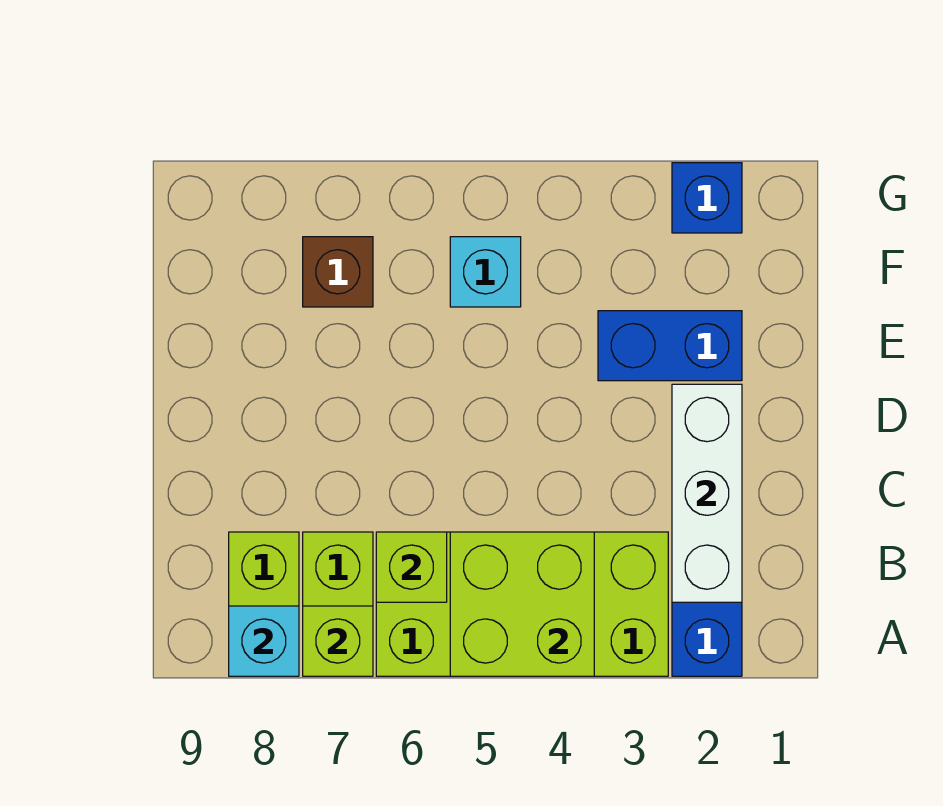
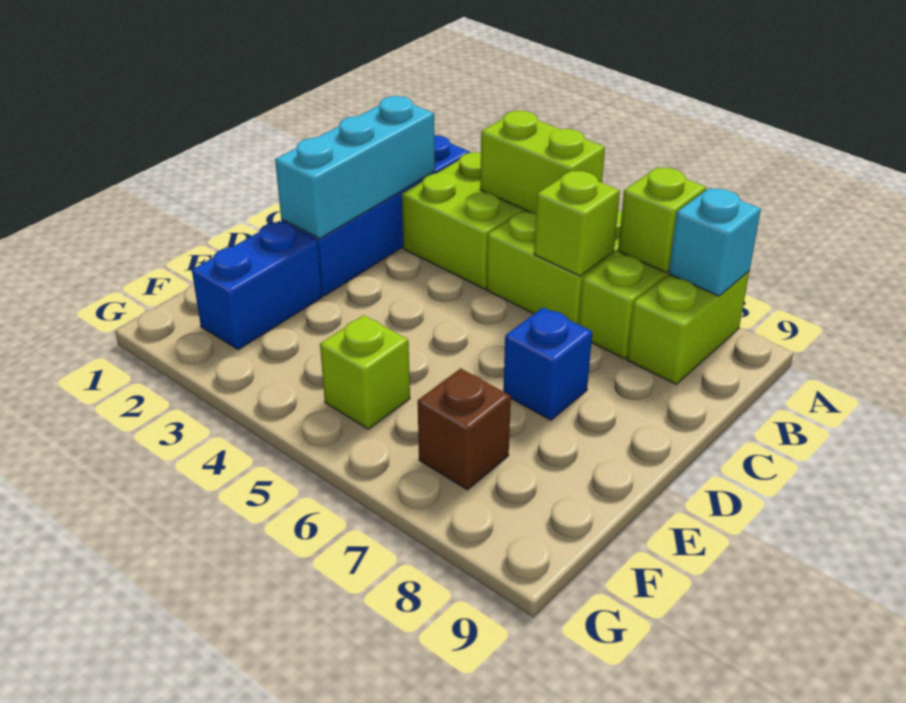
lime 2x2 brick [450,532,594,676] -> lime 1x2 brick [480,111,605,214]
white 1x3 brick [672,384,742,602] -> cyan 1x3 brick [275,96,435,239]
blue 1x2 brick [598,311,742,381] -> blue 1x2 brick turned to [192,221,322,350]
cyan 1x1 brick [450,237,521,307] -> lime 1x1 brick [320,315,410,429]
blue 1x1 brick [672,163,742,233] -> blue 1x1 brick moved to [503,307,592,420]

